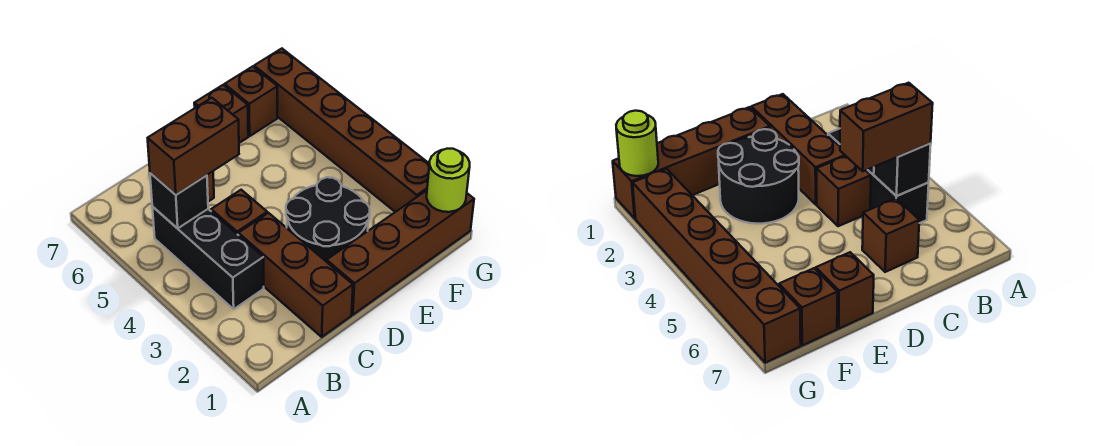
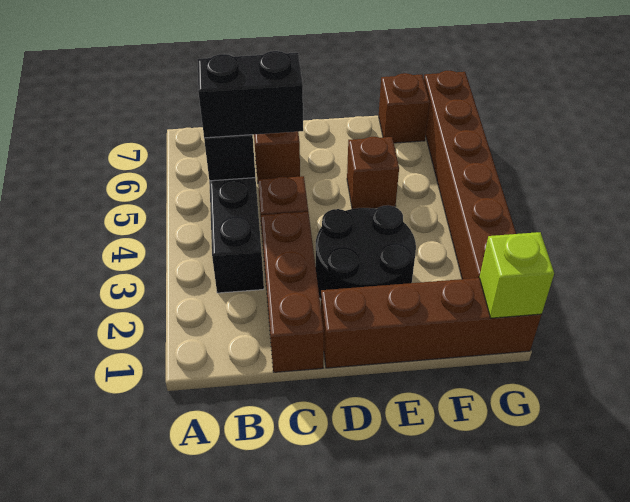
brown 1x2 brick [148,98,239,195] -> black 1x2 brick [197,51,303,138]
brown 1x1 brick [194,85,248,143] -> brown 1x1 brick moved to [347,137,399,209]
lime 1x1 round brick [427,149,470,212] -> lime 1x1 brick [480,232,554,318]

